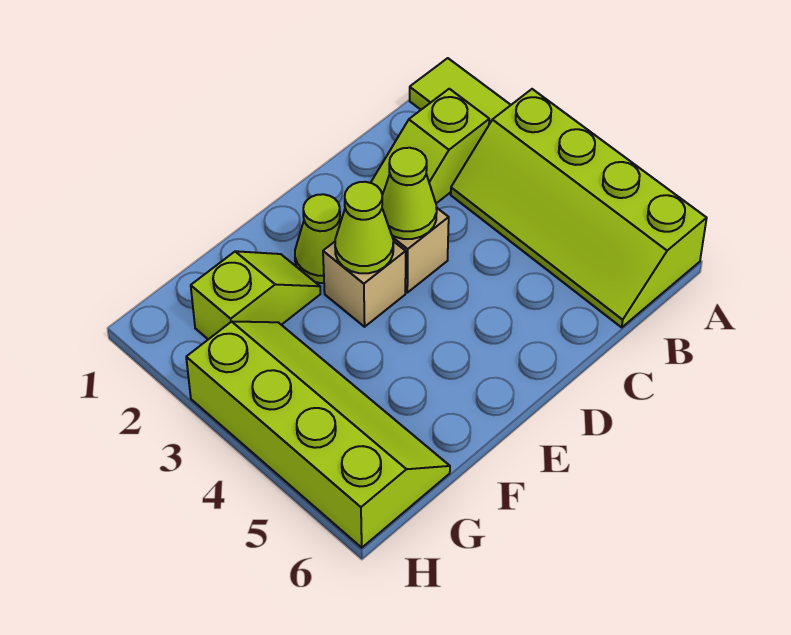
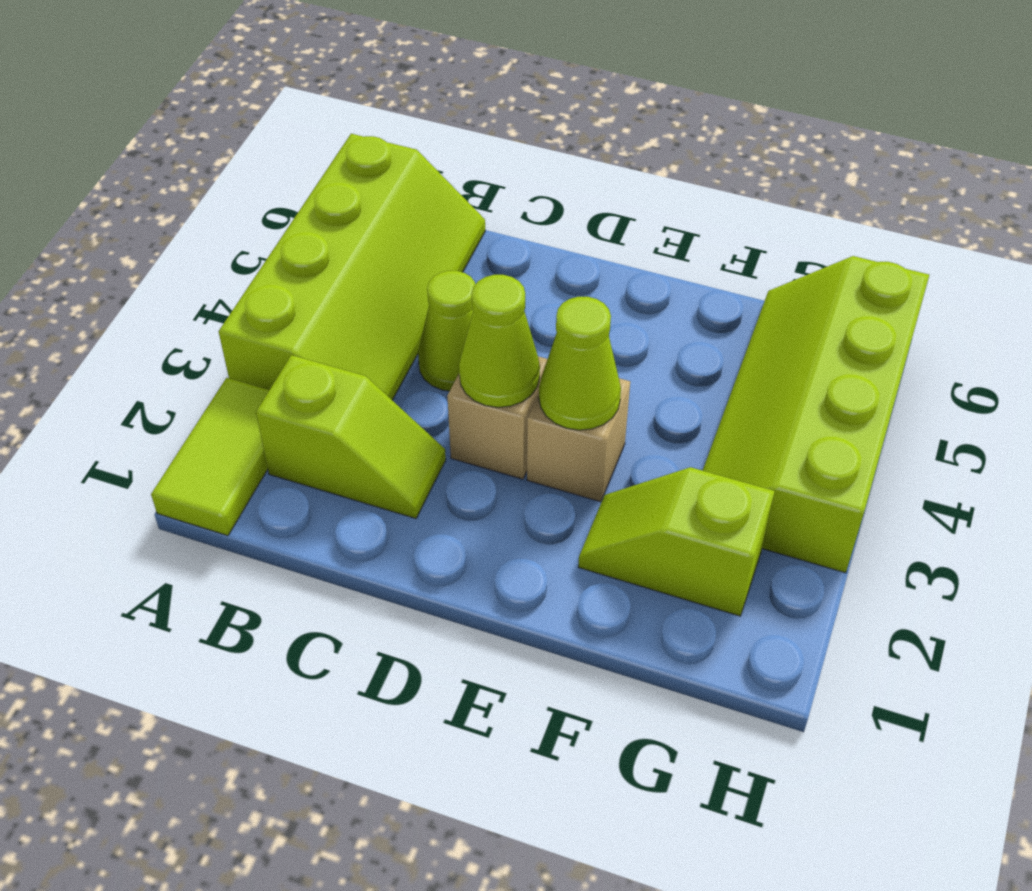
lime 1x1 cone [295,194,341,283] -> lime 1x1 cone moved to [418,271,475,391]

